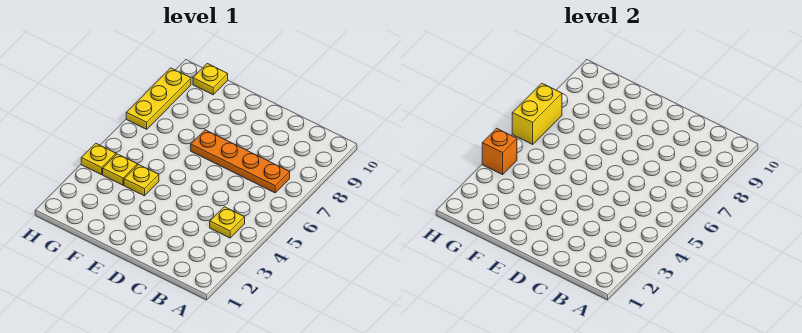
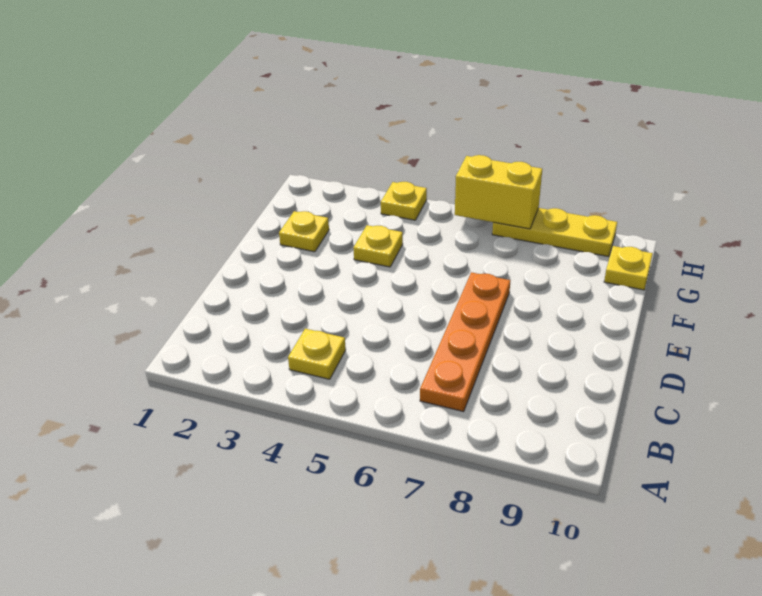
yellow 1x1 plate [103,154,137,185] -> yellow 1x1 plate moved to [279,211,329,252]
orange 1x1 brick [482,128,517,175] -> none

